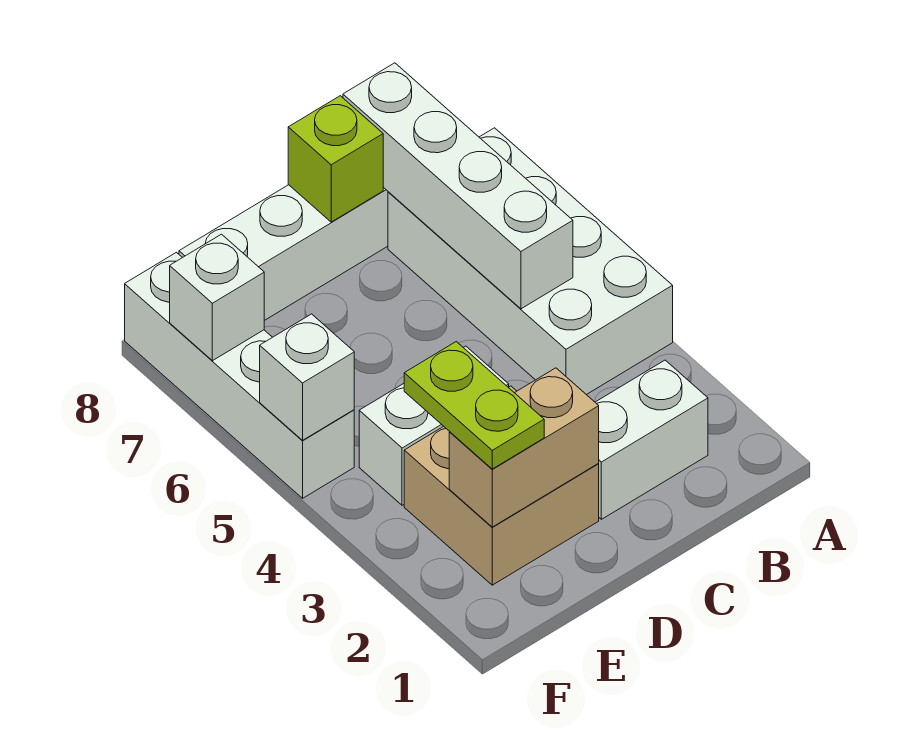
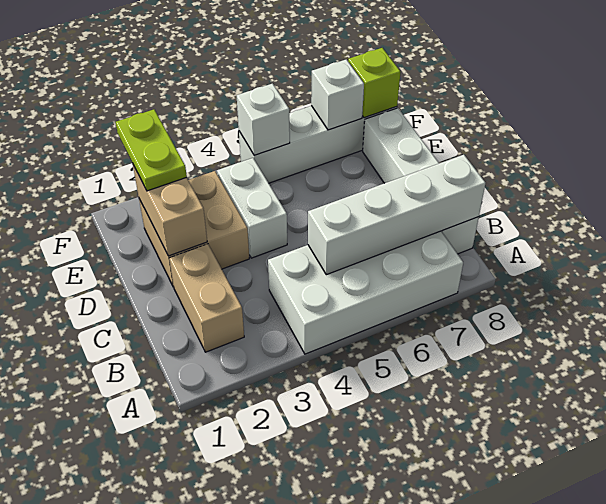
white 1x2 brick [595,360,708,519] -> tan 1x2 brick [169,244,244,352]
lime 1x1 brick [288,96,383,222] -> lime 1x1 brick moved to [348,48,400,118]
lime 1x2 plate [404,342,544,469] -> lime 1x2 plate turned to [116,109,187,191]

